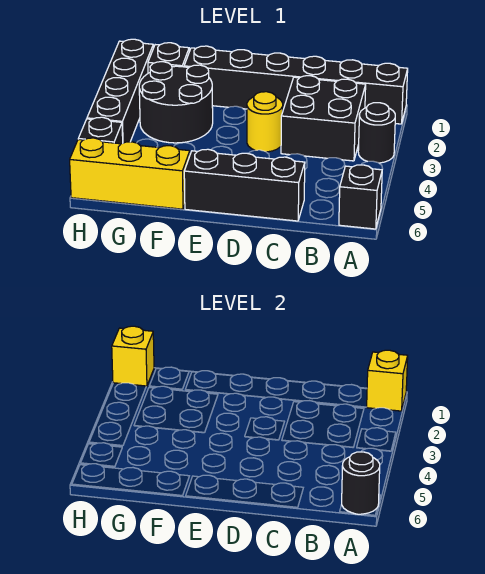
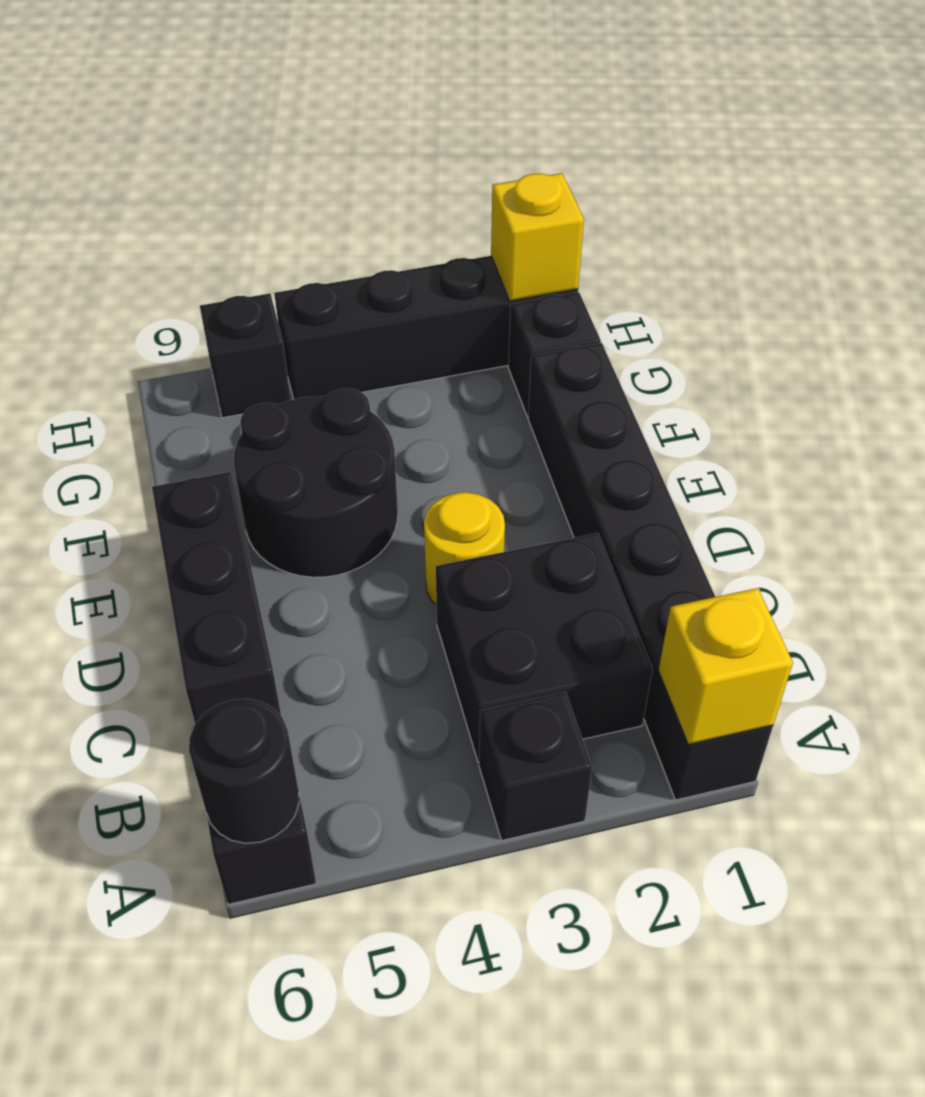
black 1x1 round brick [358,103,395,163] -> black 1x1 brick [479,692,592,840]
black 2x2 round brick [139,62,213,143] -> black 2x2 round brick moved to [234,388,398,577]
yellow 1x3 brick [70,138,190,209] -> none

